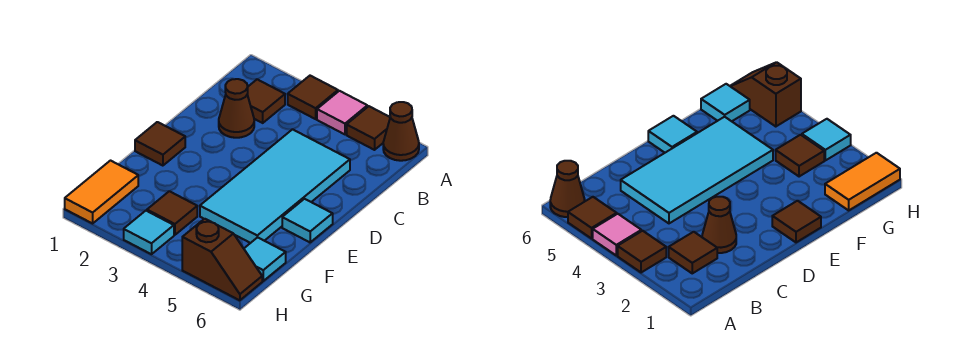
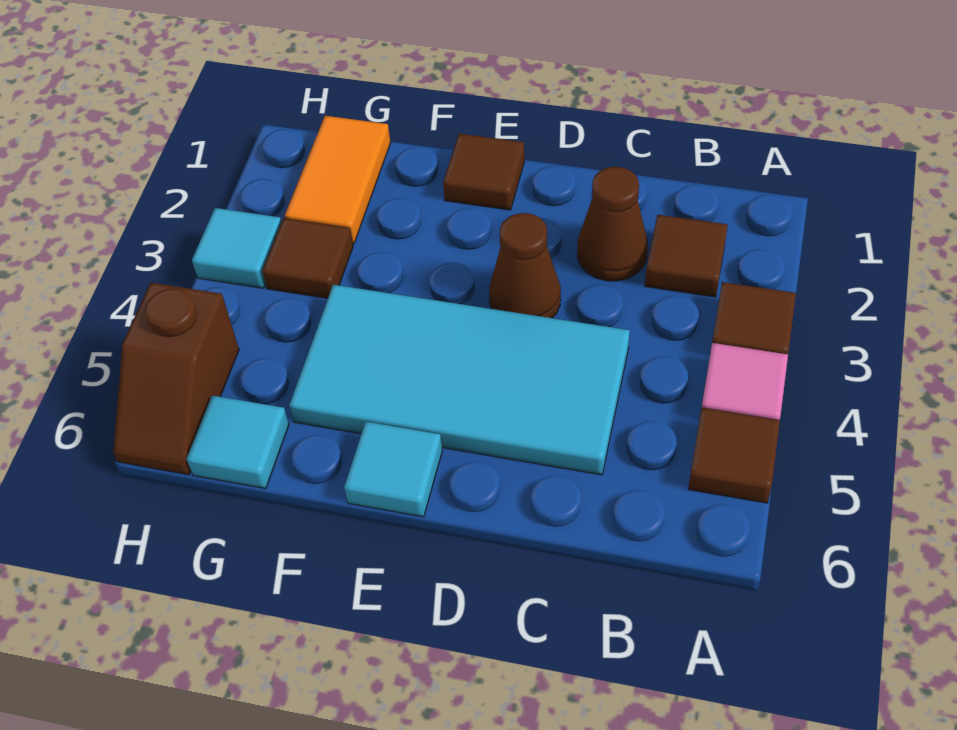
brown 1x1 cone [383,102,419,161] -> brown 1x1 cone moved to [489,213,561,318]
orange 1x2 tile [65,161,138,223] -> orange 1x2 tile turned to [285,116,390,243]

